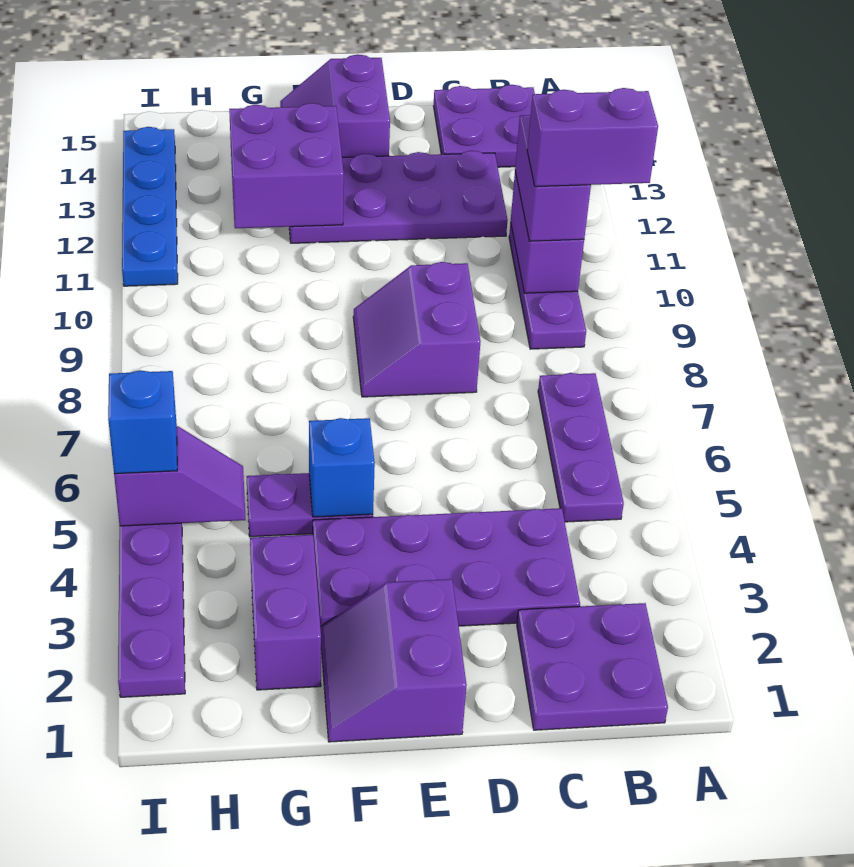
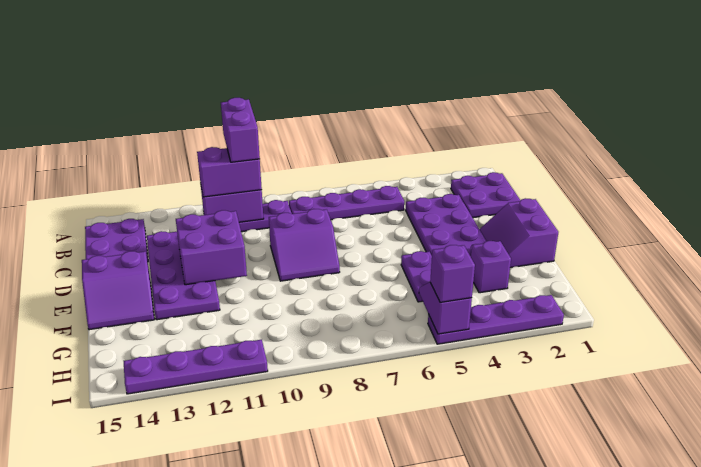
purple 1x3 plate [538,373,624,522] -> purple 1x4 plate [289,186,404,220]
purple 2x2 slope [320,579,467,742] -> purple 2x2 slope turned to [479,198,558,268]
blue 1x1 brick [309,418,375,517] -> none
purple 2x2 brick [229,103,344,228] -> purple 2x2 brick moved to [176,210,247,285]
purple 1x2 brick [250,535,321,690] -> purple 1x1 brick [471,241,511,293]
blue 1x1 brick [108,370,177,474] -> purple 1x1 brick [430,245,475,302]
blue 1x4 plate [122,127,178,286] -> purple 1x4 plate [124,340,268,394]

